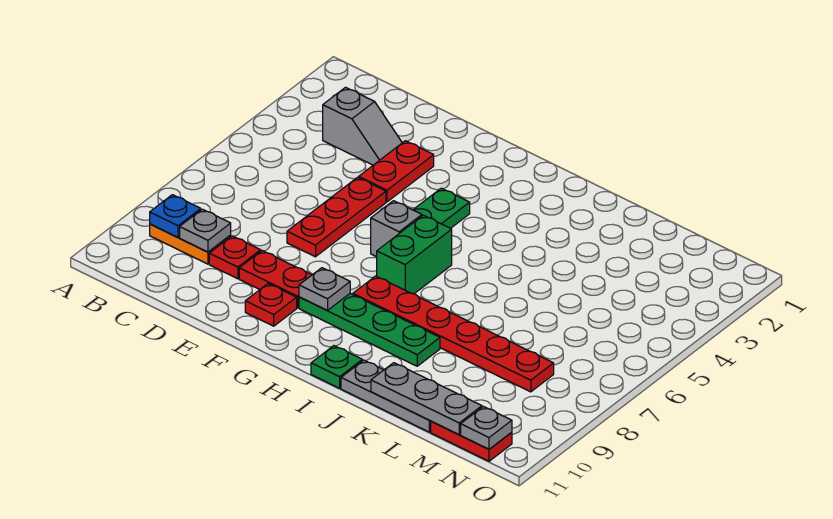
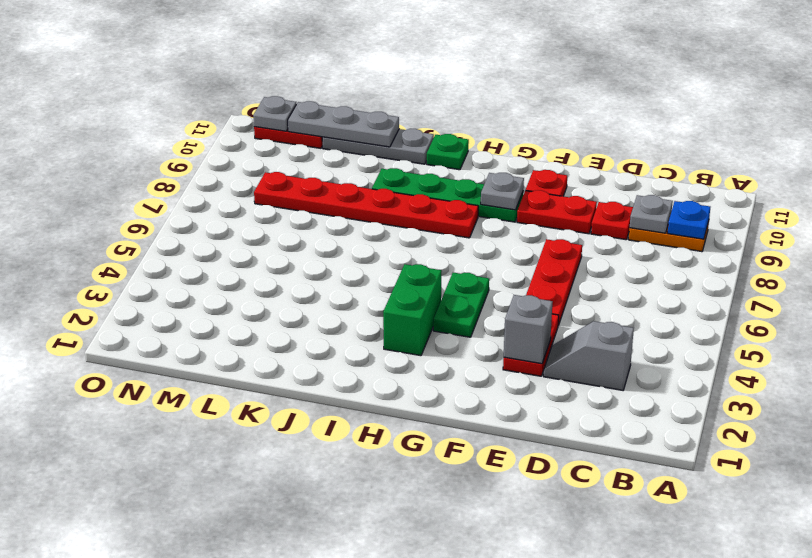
grey 1x1 brick [371,201,422,257] -> grey 1x1 brick moved to [504,295,553,364]
green 1x2 brick [377,215,452,294] -> green 1x2 brick moved to [383,264,442,356]

